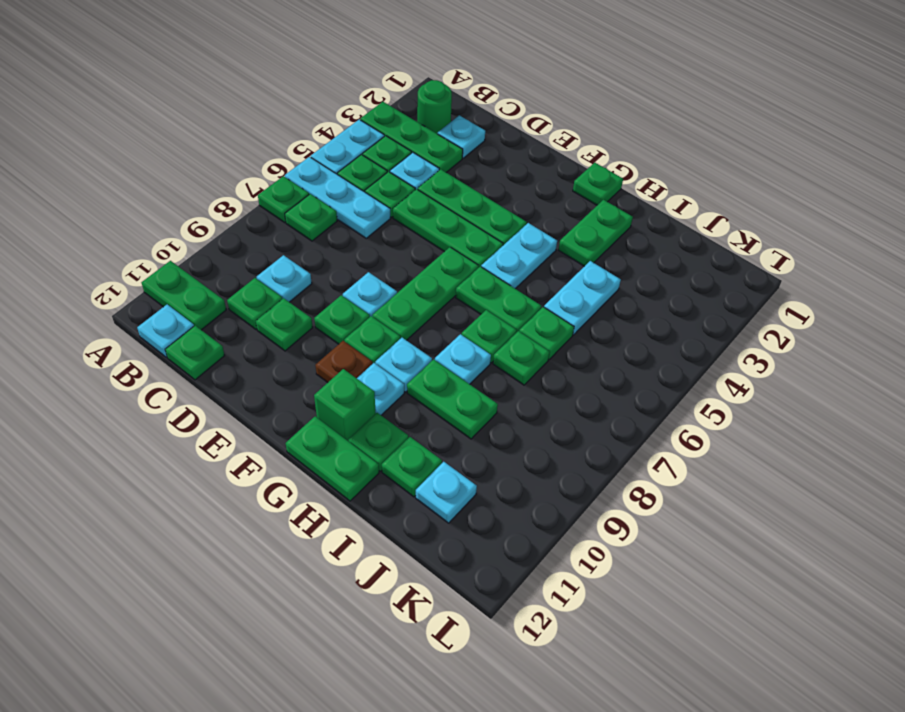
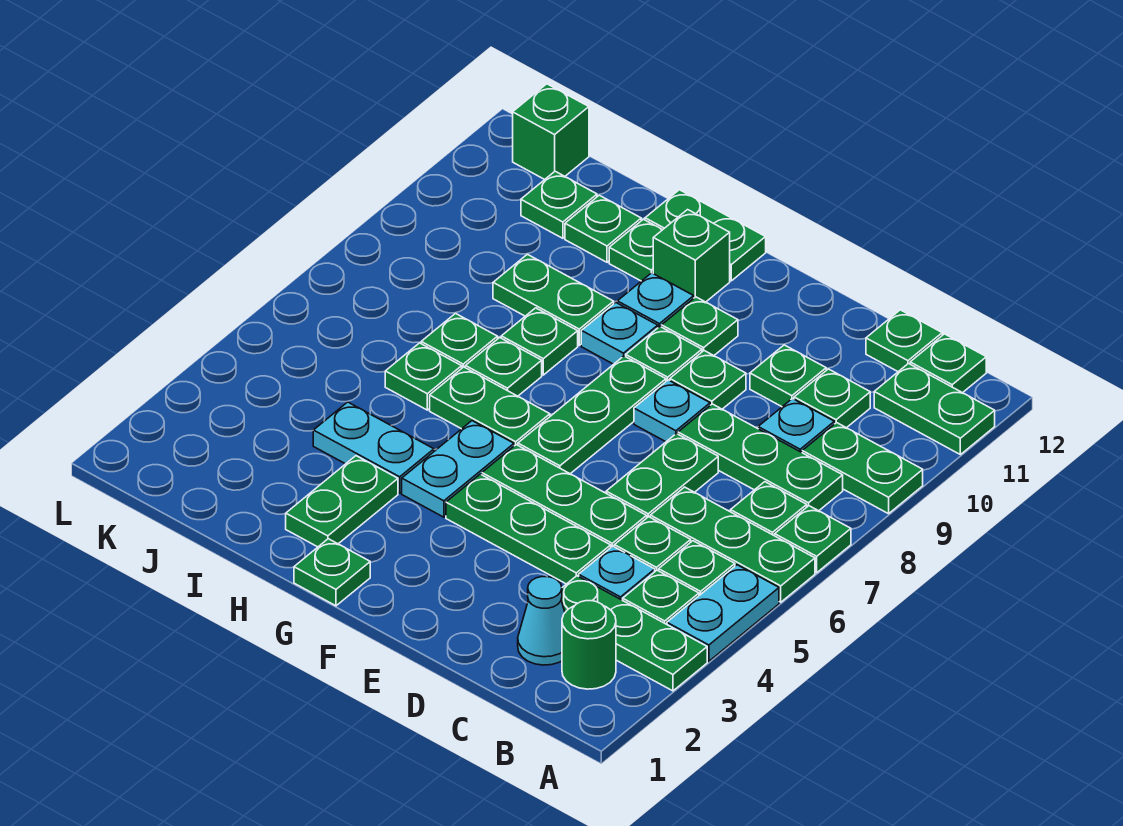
cyan 1x3 plate [285,157,391,238] -> green 1x3 plate [650,487,815,602]
none -> green 1x2 plate [802,423,923,514]
none -> green 1x3 plate [678,404,843,511]
cyan 1x1 plate [137,304,194,357] -> green 1x1 plate [910,334,986,393]
cyan 1x1 plate [437,115,485,158] -> cyan 1x1 cone [518,577,565,665]
none -> green 1x2 plate [606,434,718,518]
brown 1x1 plate [315,341,373,382] -> green 1x1 plate [662,297,738,355]
cyan 1x1 plate [435,334,491,384] -> green 1x1 plate [501,308,578,375]
cyan 1x2 plate [544,261,621,335] -> cyan 1x2 plate turned to [313,402,434,493]
cyan 1x1 plate [416,462,477,523] -> green 1x1 plate [521,171,597,238]
none -> green 1x1 brick [513,84,589,180]

